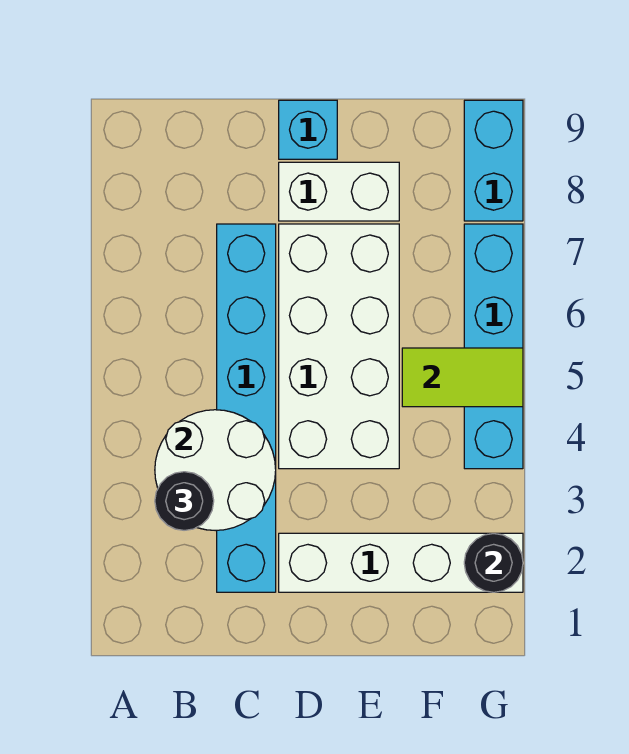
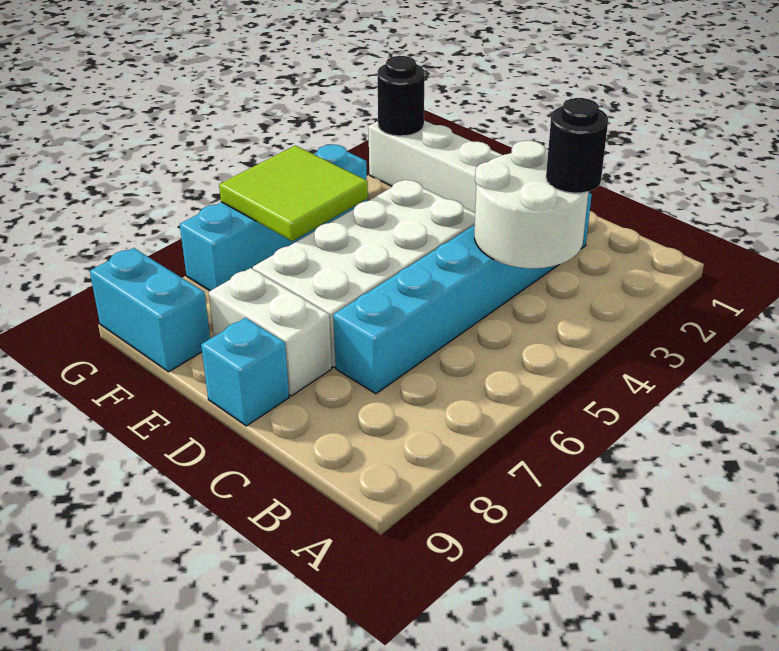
lime 1x2 tile [402,348,523,407] -> lime 2x2 tile [219,146,368,241]
cyan 1x2 brick [464,100,523,221] -> cyan 1x2 brick turned to [90,248,210,372]

